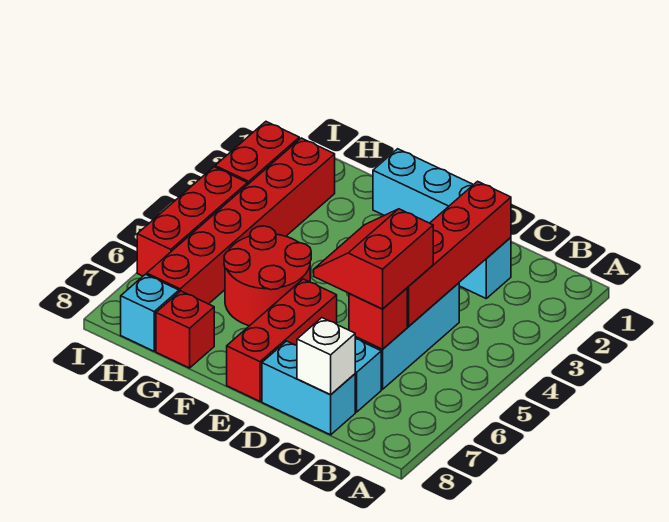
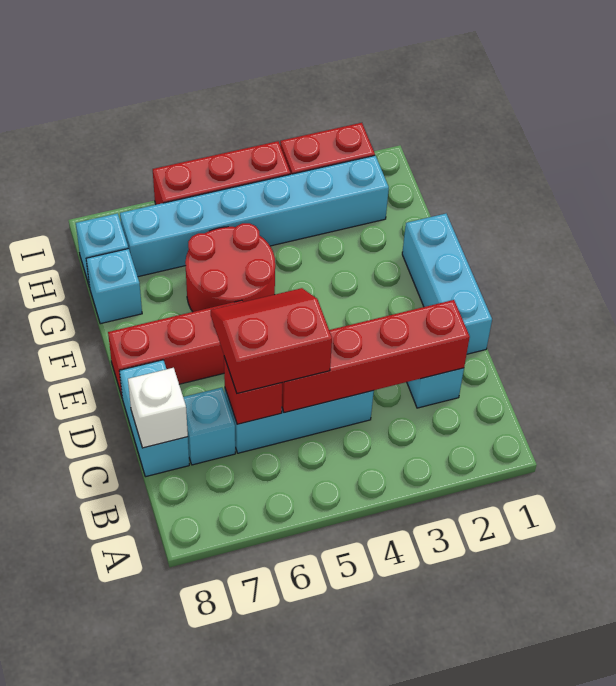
red 1x1 brick [156,291,214,368] -> cyan 1x1 brick [86,249,142,324]
red 1x6 brick [147,138,335,304] -> cyan 1x6 brick [120,156,389,277]

